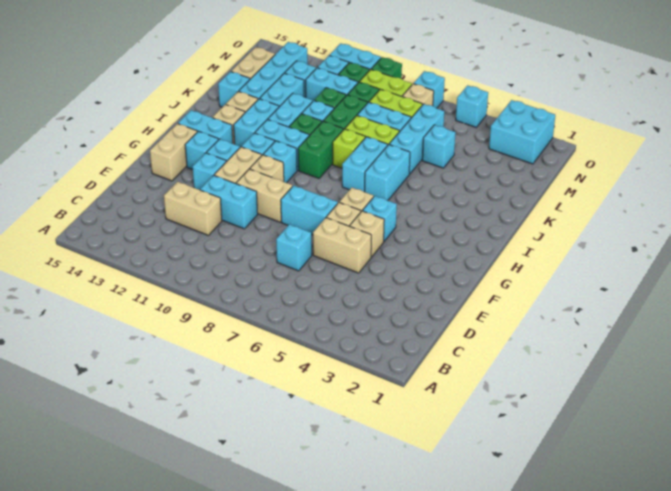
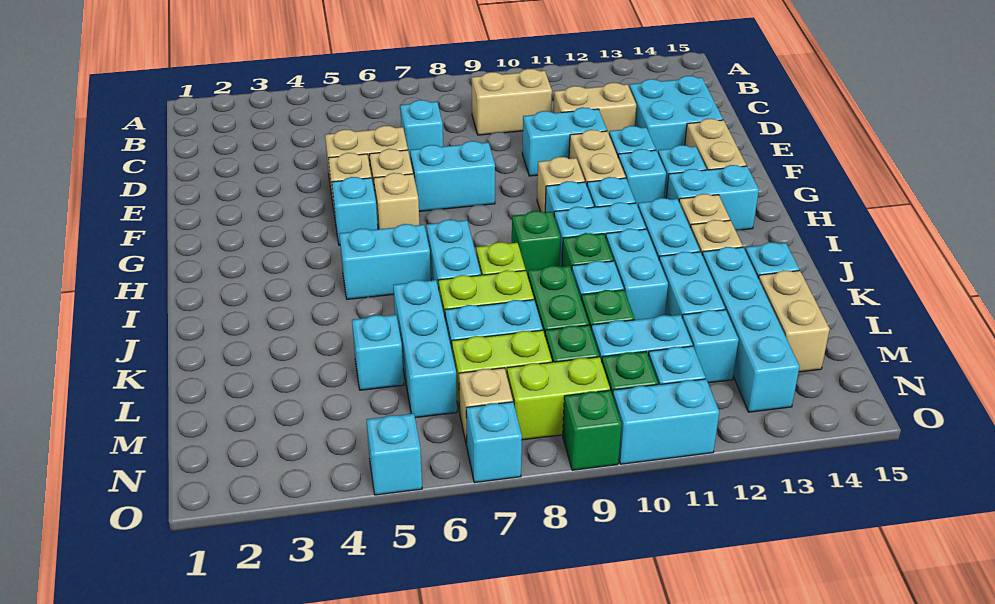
tan 1x2 brick [236,169,292,222] -> tan 1x2 brick moved to [472,69,552,135]
cyan 1x2 brick [365,145,410,200] -> cyan 1x2 brick turned to [339,224,431,299]
green 1x2 brick [298,121,343,178] -> green 1x1 brick [512,211,561,276]
cyan 2x2 brick [489,100,555,164] -> cyan 2x2 brick moved to [629,76,723,153]

